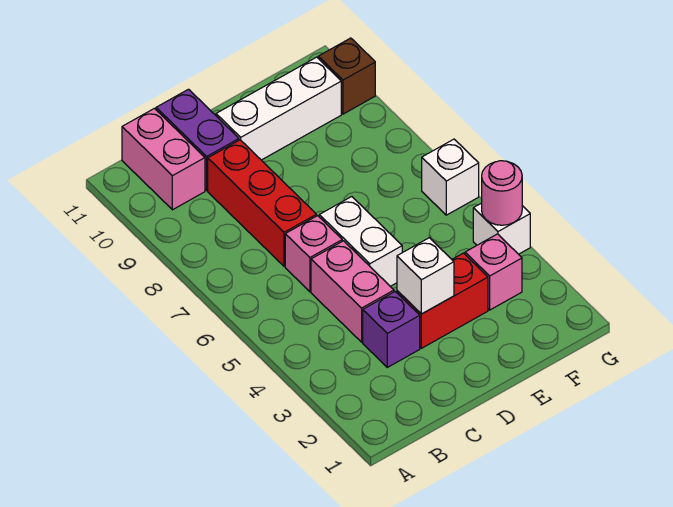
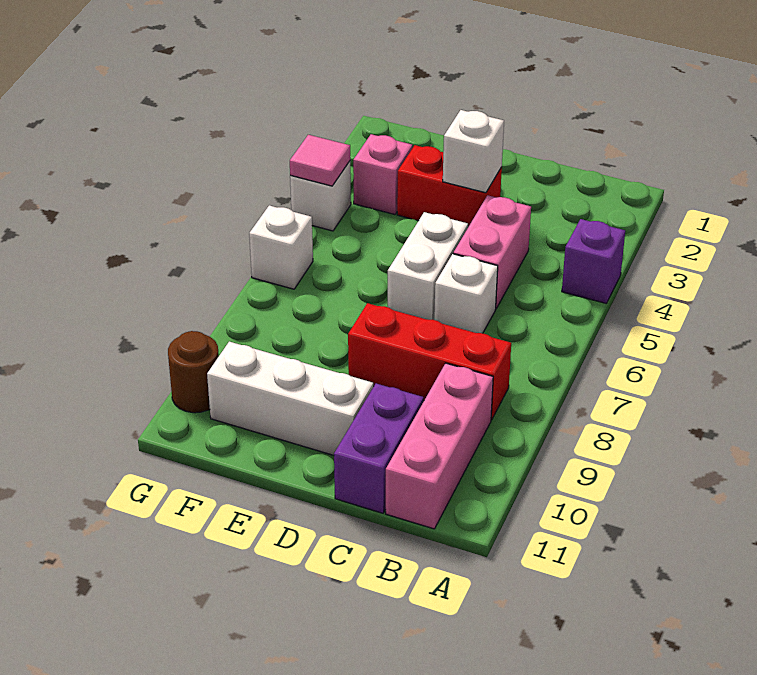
pink 1x2 brick [122,108,205,210] -> pink 1x3 brick [386,363,493,529]
purple 1x1 brick [363,292,420,367] -> purple 1x1 brick moved to [562,219,625,303]
pink 1x1 brick [285,216,342,292] -> white 1x1 brick [434,254,498,333]
red 1x3 brick [208,140,317,266] -> red 1x3 brick turned to [348,303,511,420]
pink 1x1 round brick [482,161,522,225] -> pink 1x1 tile [290,135,350,186]
brown 1x1 brick [318,38,375,114] -> brown 1x1 round brick [168,331,219,413]

